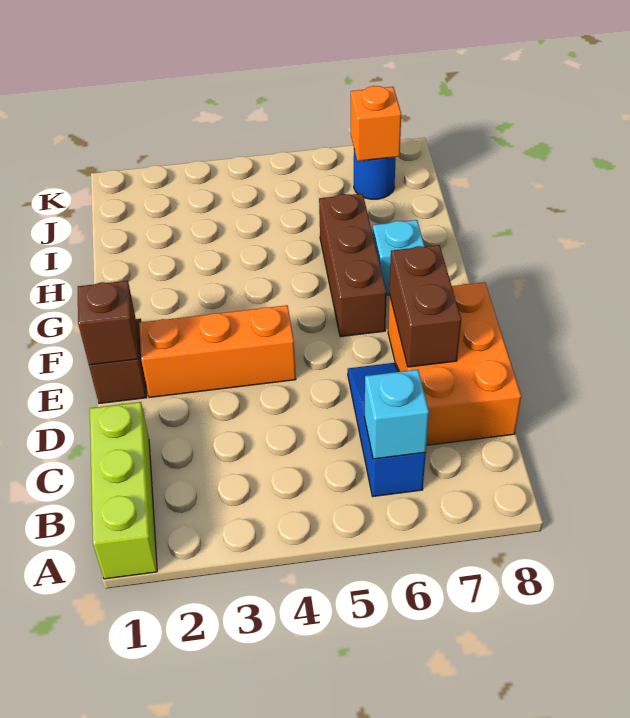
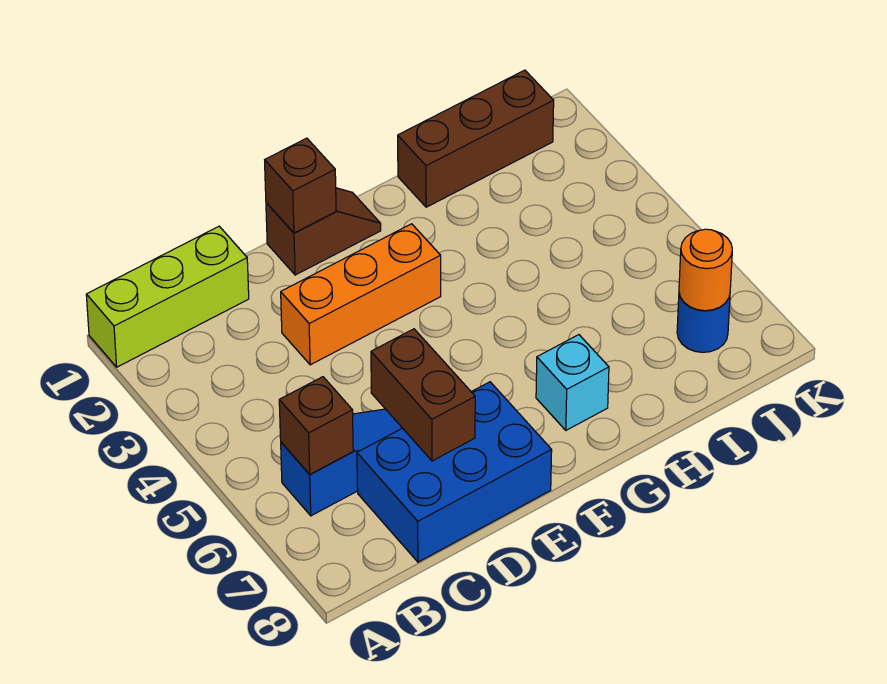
cyan 1x1 brick [364,370,429,459] -> brown 1x1 brick [279,377,353,474]
orange 2x3 brick [388,282,521,445] -> blue 2x3 brick [357,382,552,562]
brown 1x2 brick [389,245,461,367] -> brown 1x2 brick turned to [371,329,475,461]
orange 1x3 brick [139,305,296,397] -> orange 1x3 brick turned to [281,224,441,365]
brown 1x3 brick [319,194,387,337] -> brown 1x3 brick moved to [398,70,554,207]
orange 1x1 brick [351,86,401,161] -> orange 1x1 round brick [679,229,732,311]

